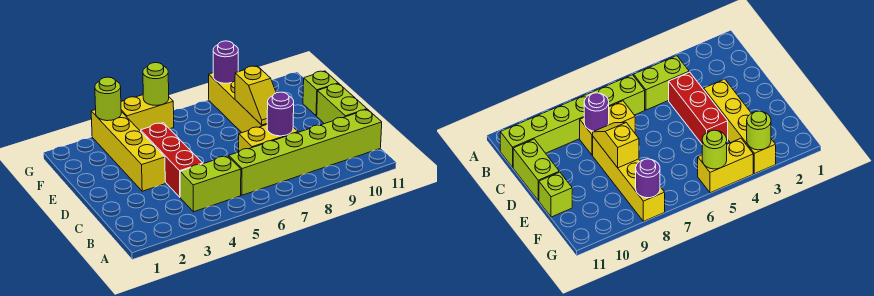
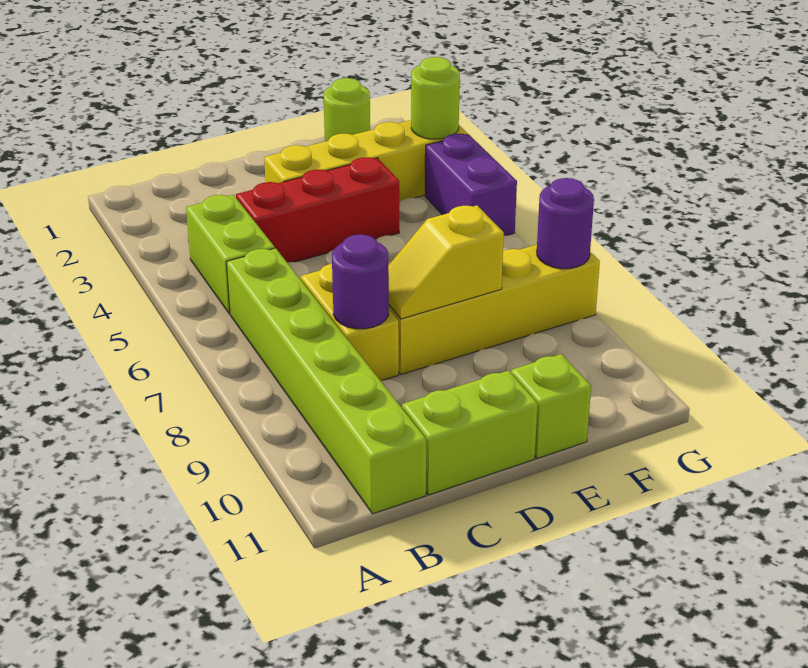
yellow 1x2 brick [121,95,174,131] -> purple 1x2 brick [425,134,517,236]
lime 1x1 round brick [143,63,169,105] -> lime 1x1 round brick moved to [324,78,370,142]

